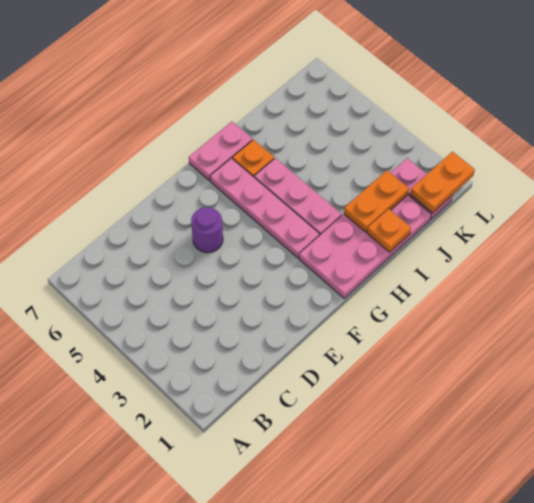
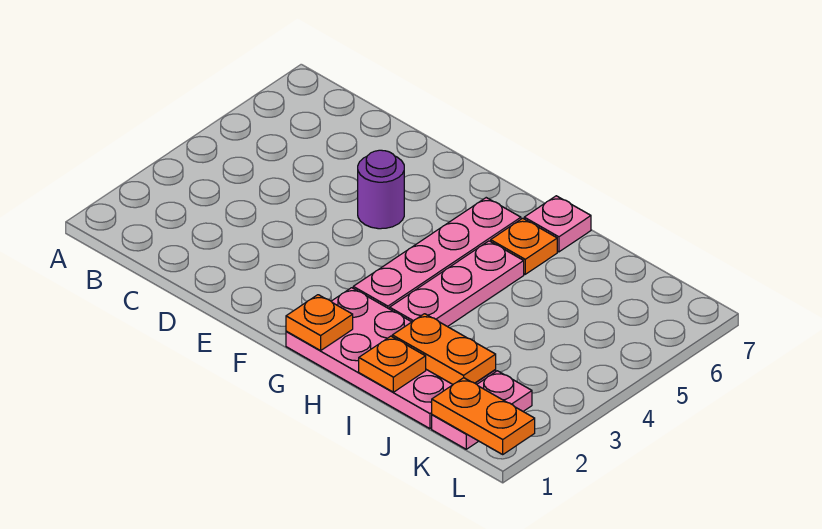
none -> orange 1x1 plate [286,295,353,351]
pink 1x2 plate [189,122,252,181] -> pink 1x1 plate [524,196,591,252]

